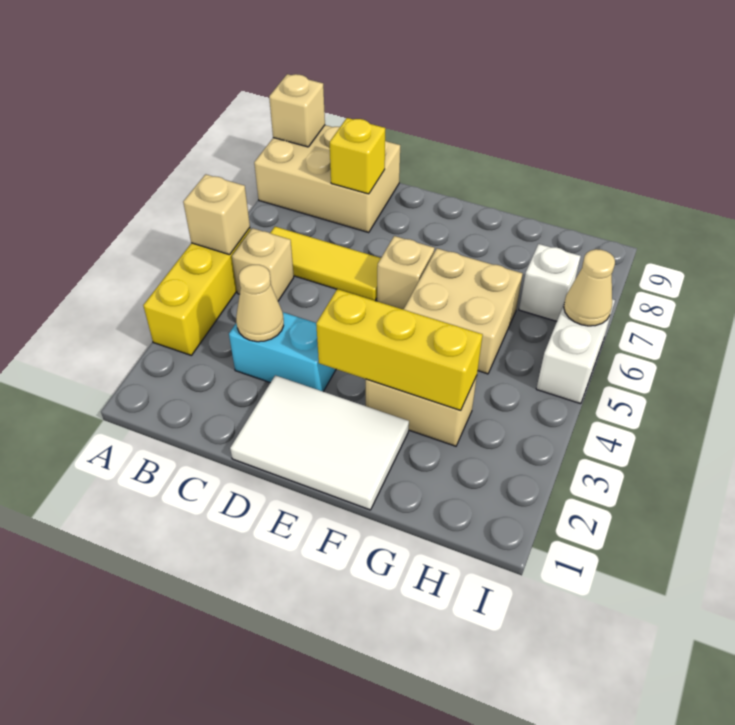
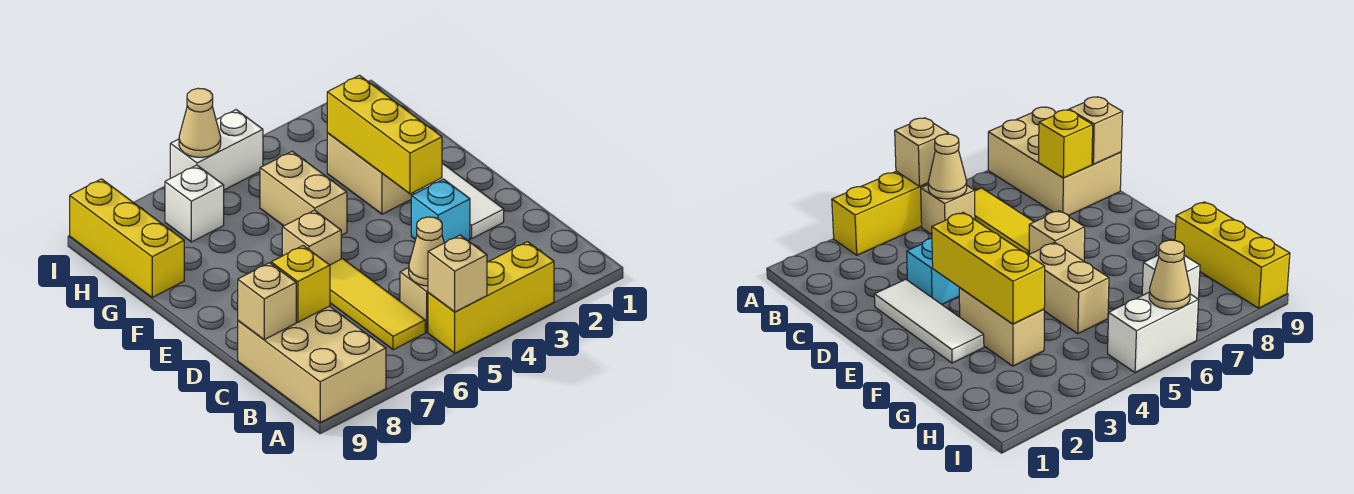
tan 1x1 brick [269,74,325,147] -> tan 1x1 brick moved to [238,263,296,340]
cyan 1x2 brick [229,312,336,392] -> cyan 1x1 brick [411,179,470,243]
tan 1x1 cone [236,265,284,342] -> tan 1x1 cone moved to [409,217,444,286]
white 2x3 tile [230,375,409,510] -> white 1x3 tile [414,163,504,238]
tan 2x2 brick [404,248,523,374] -> tan 1x2 brick [260,151,347,235]
none -> yellow 1x3 brick [70,179,184,297]

